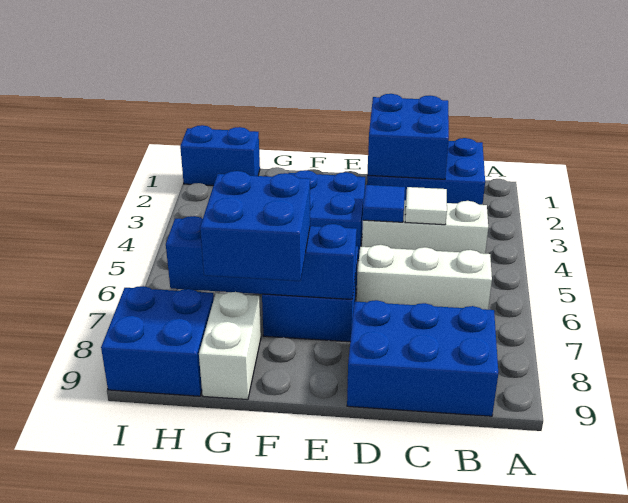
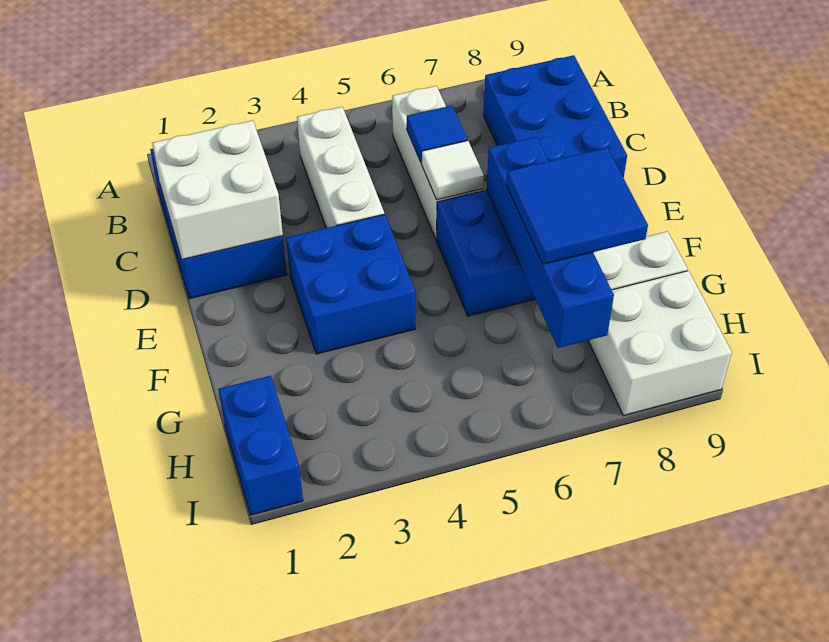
blue 2x2 brick [367,94,449,179] -> white 2x2 brick [152,121,283,259]
white 1x1 tile [405,187,447,225] -> white 1x1 tile moved to [422,140,484,200]
blue 1x1 tile [363,185,405,222] -> blue 1x1 tile moved to [407,106,467,163]
blue 2x2 brick [200,171,310,281] -> blue 2x2 tile [506,148,648,264]
blue 2x2 brick [101,286,214,396] -> white 2x2 brick [588,271,732,416]

